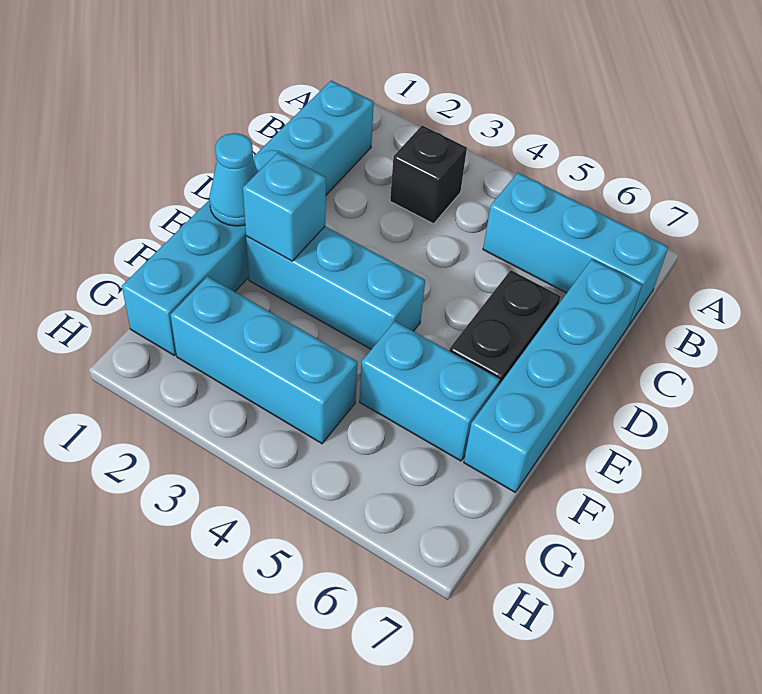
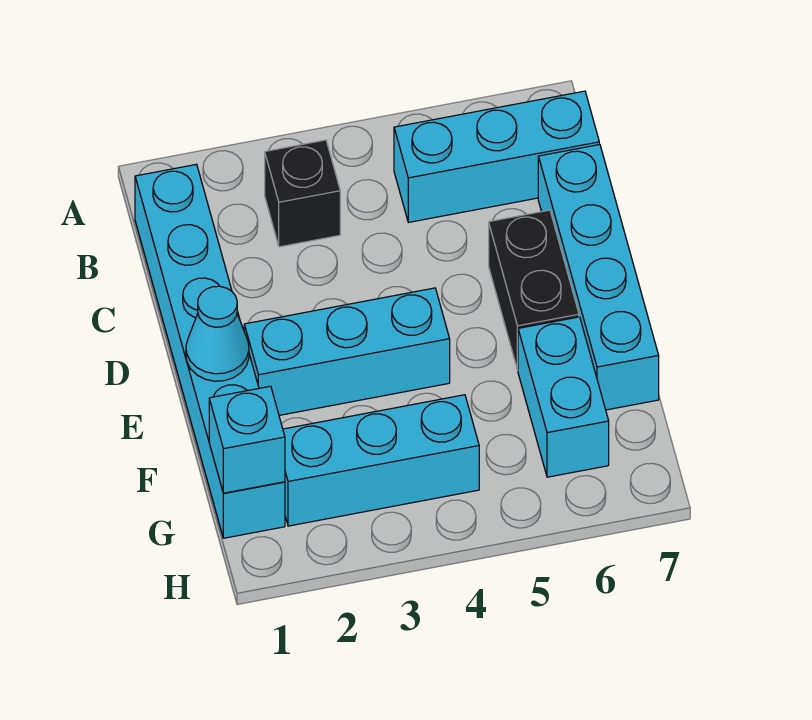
cyan 1x1 brick [243,152,326,261] -> cyan 1x1 brick moved to [209,386,285,493]
cyan 1x2 brick [360,321,500,461] -> cyan 1x2 brick turned to [518,317,609,477]

